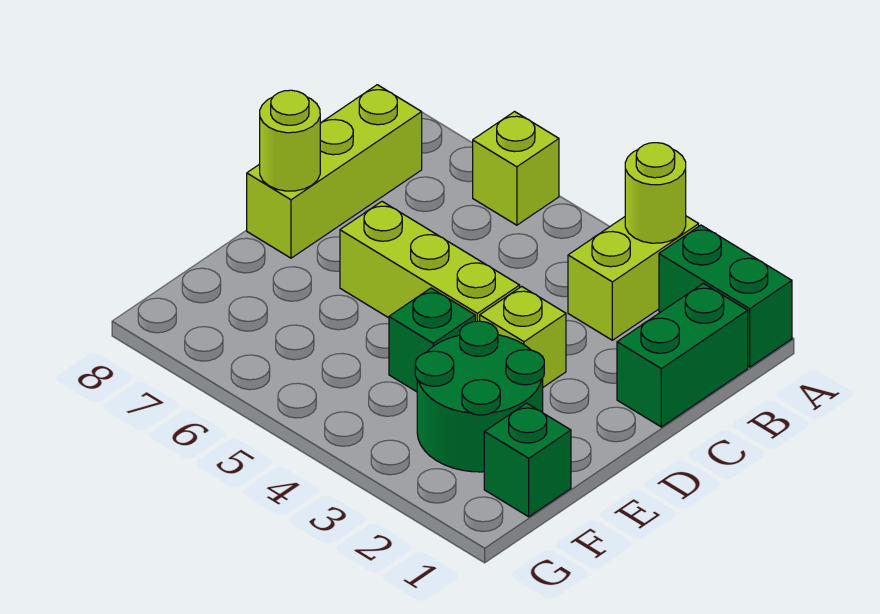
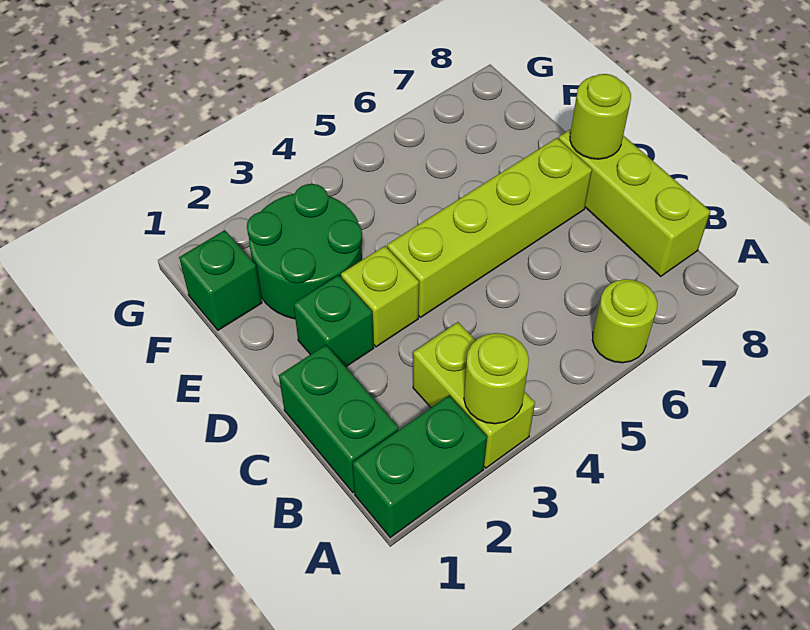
lime 1x1 brick [473,112,559,225] -> lime 1x1 round brick [592,279,657,363]
lime 1x3 brick [340,202,520,322] -> lime 1x4 brick [387,138,592,317]
green 1x1 brick [389,288,475,392] -> green 1x1 brick moved to [293,275,374,367]

